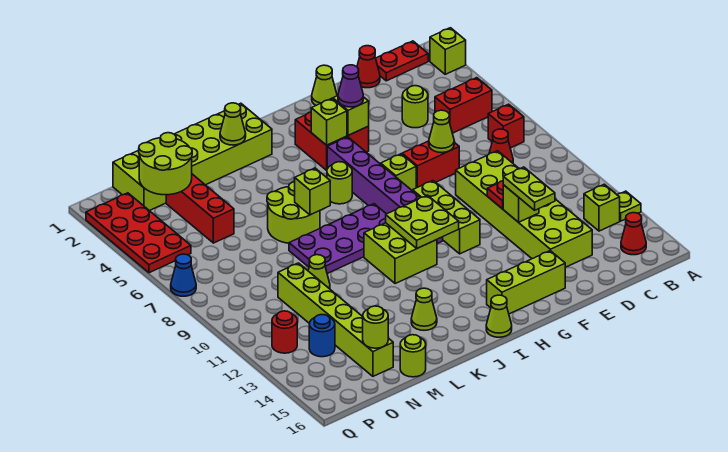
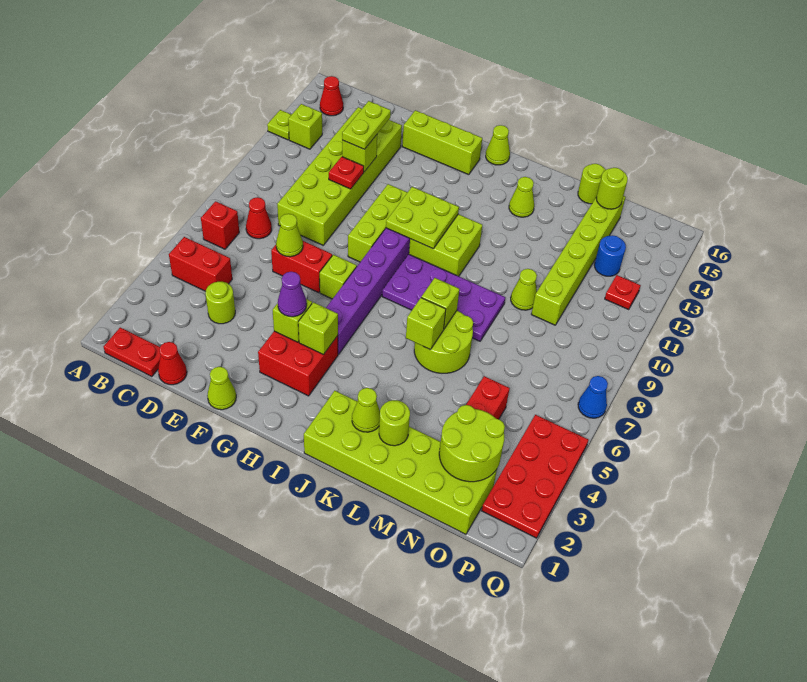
lime 1x1 brick [430,28,466,74] -> lime 1x1 brick moved to [406,298,446,350]
lime 1x1 round brick [327,162,352,204] -> lime 1x1 round brick moved to [379,400,410,446]
red 1x1 round brick [272,311,297,353] -> red 1x1 plate [605,275,641,310]

